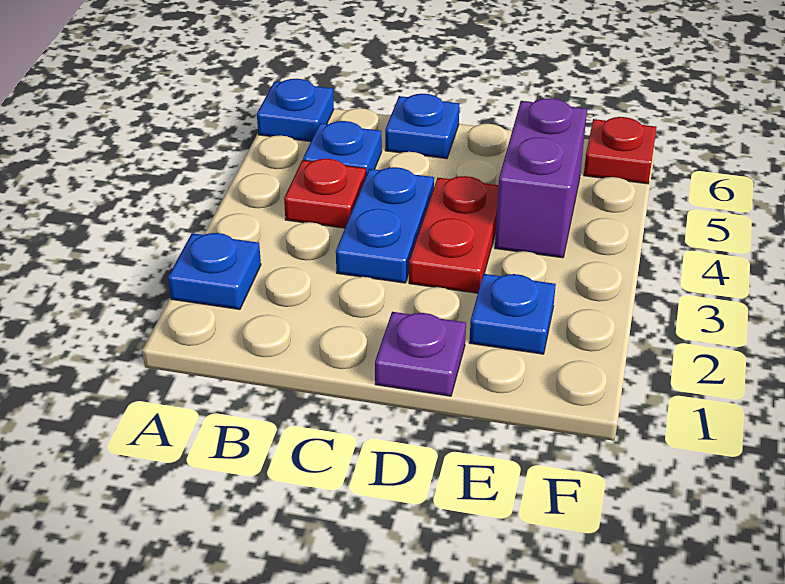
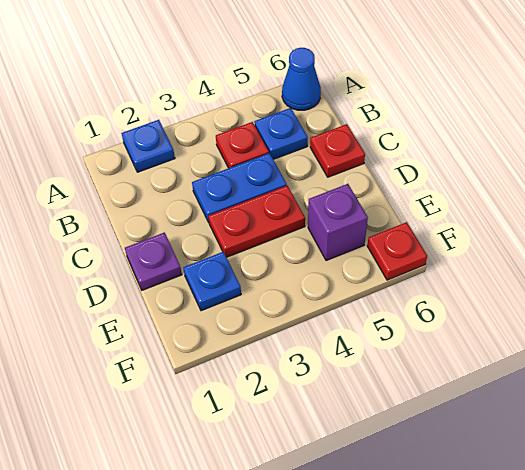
blue 1x1 plate [257,79,334,142] -> blue 1x1 cone [282,48,321,110]
blue 1x1 plate [385,94,459,159] -> red 1x1 plate [310,124,365,177]
purple 1x2 brick [495,98,587,258] -> purple 1x1 brick [308,184,368,261]

